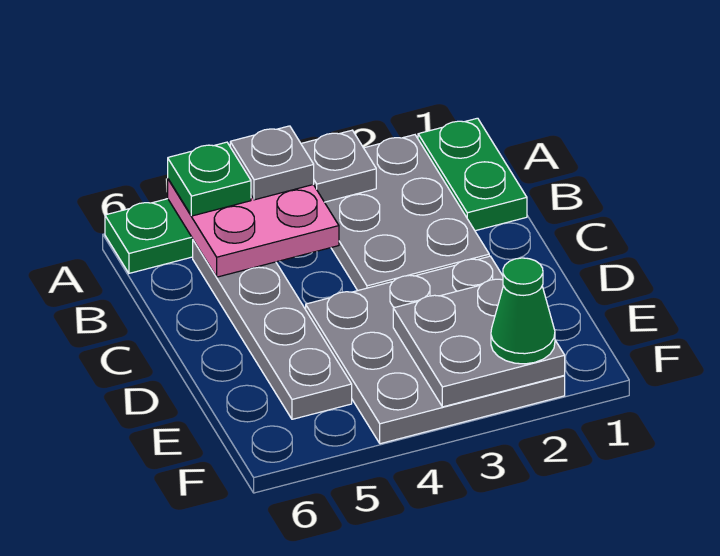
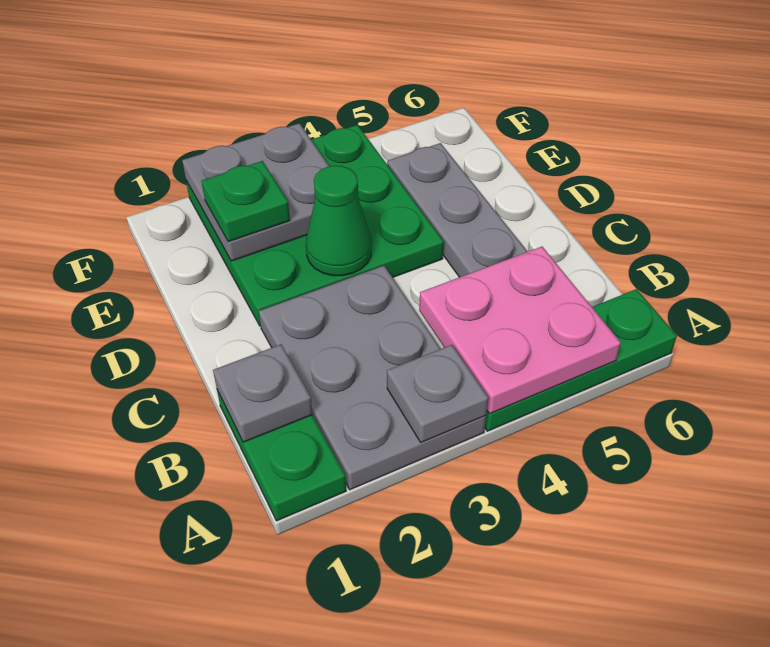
grey 1x1 plate [230,126,314,200] -> grey 1x1 plate moved to [213,345,312,442]
green 1x1 plate [168,142,251,216] -> green 1x1 plate moved to [202,161,290,242]
grey 3x3 plate [306,256,565,444] -> green 3x3 plate [186,125,444,326]
green 1x1 cone [491,258,555,364] -> green 1x1 cone moved to [306,166,371,276]

